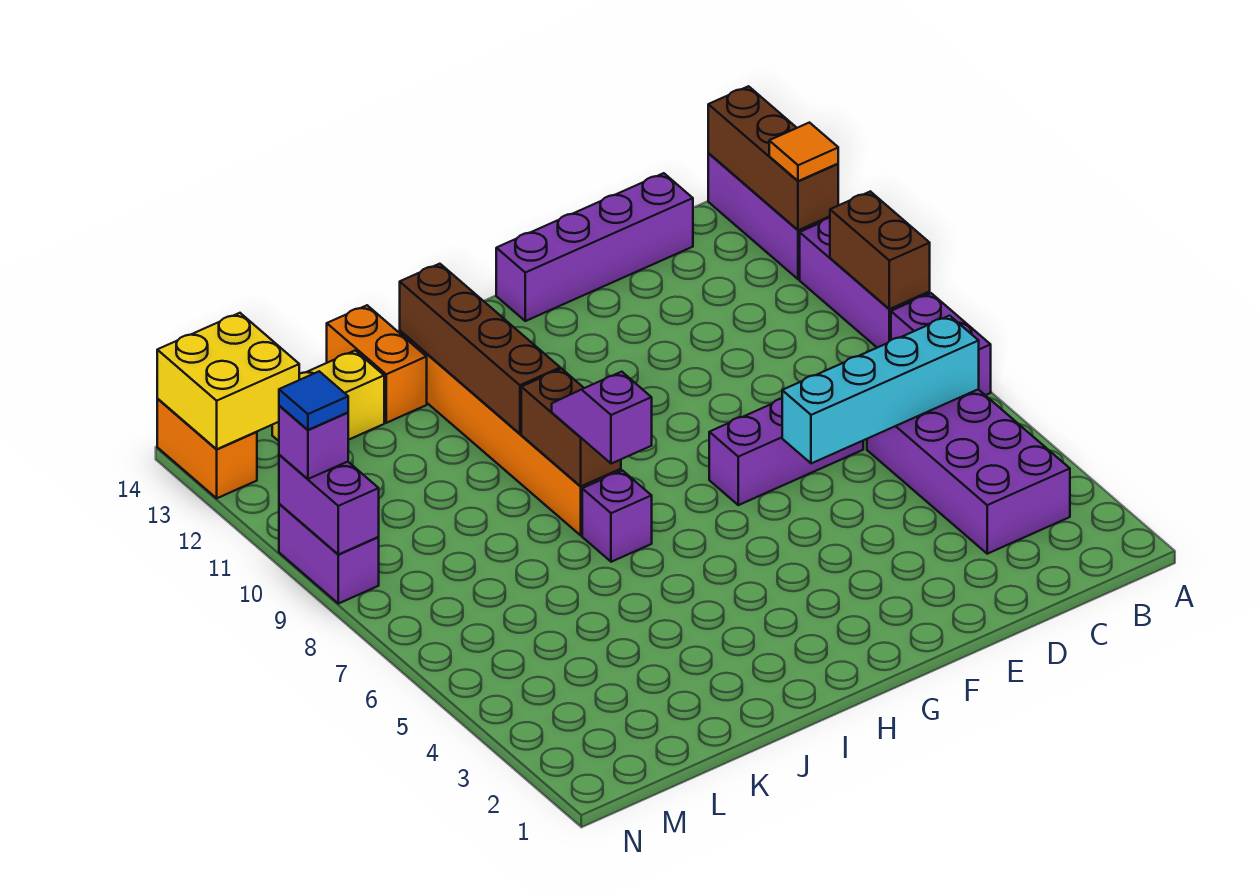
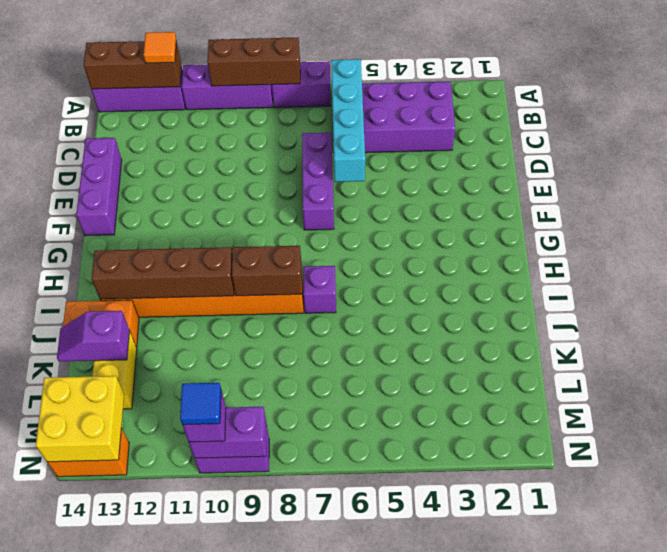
brown 1x2 brick [830,191,930,309] -> brown 1x3 brick [207,37,300,86]
purple 1x4 brick [496,173,693,321] -> purple 1x3 brick [76,138,122,236]
purple 1x2 slope [552,372,652,464] -> purple 1x2 slope moved to [57,311,130,362]

